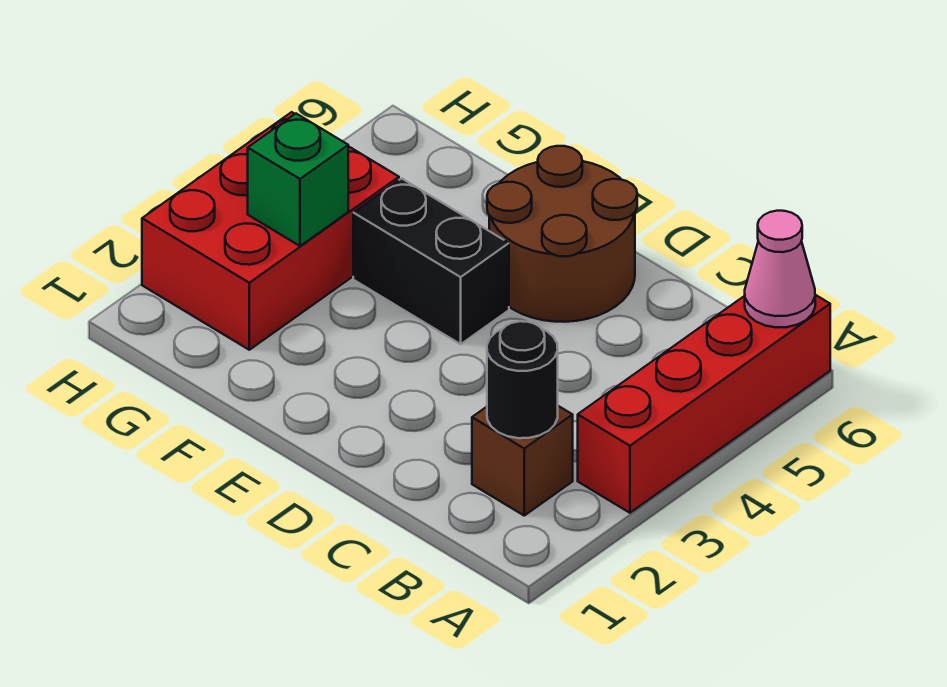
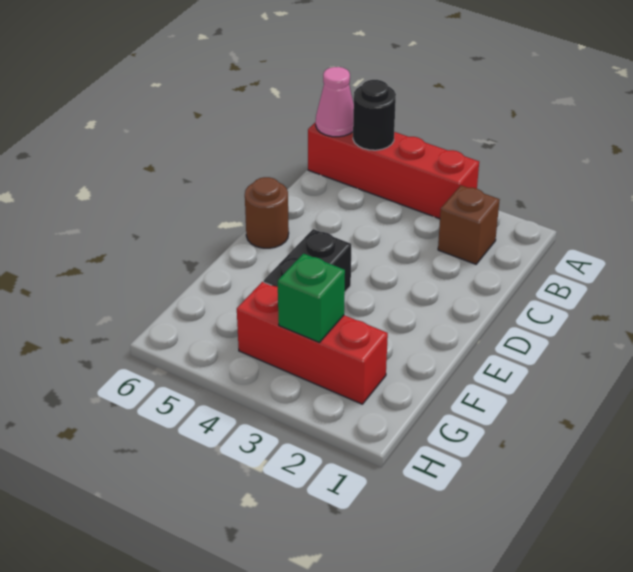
black 1x1 round brick [487,321,558,438] -> black 1x1 round brick moved to [353,80,396,150]
brown 2x2 round brick [487,146,637,322] -> brown 1x1 round brick [245,177,289,248]
red 2x3 brick [142,112,399,350] -> red 1x3 brick [237,282,388,404]

